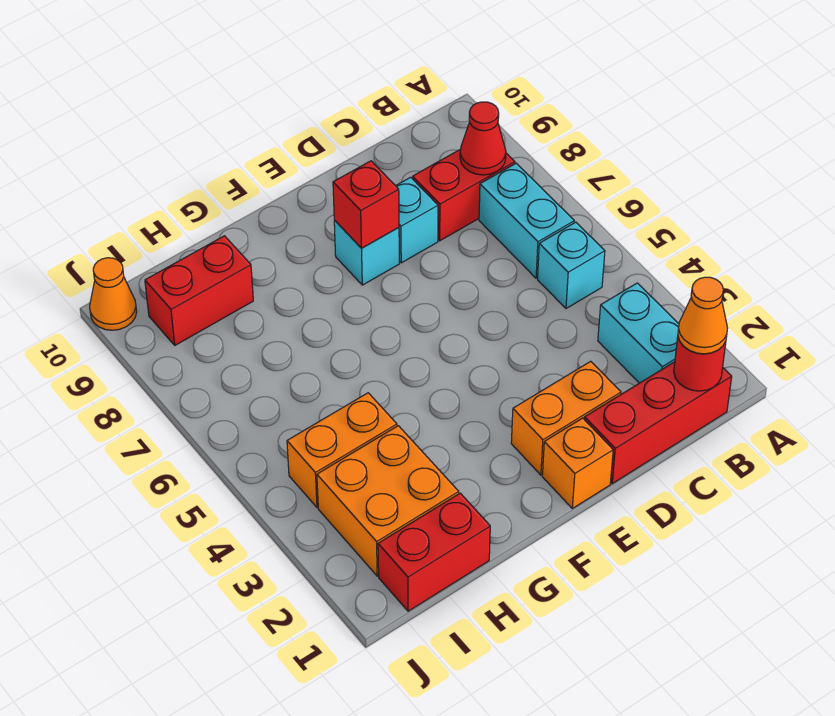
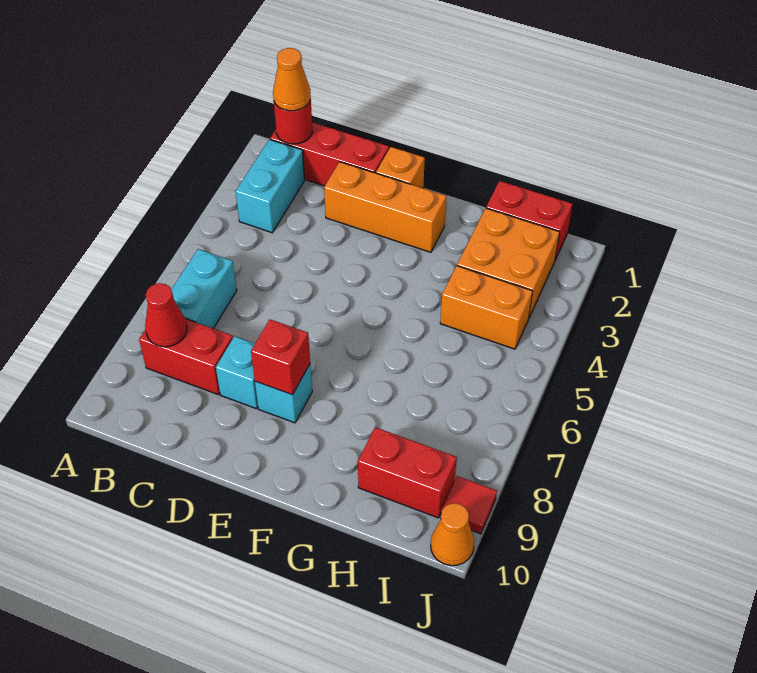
cyan 1x1 brick [538,222,605,308] -> none
orange 1x2 brick [511,361,621,475] -> orange 1x3 brick [324,162,447,252]
none -> red 1x1 tile [441,476,497,534]

